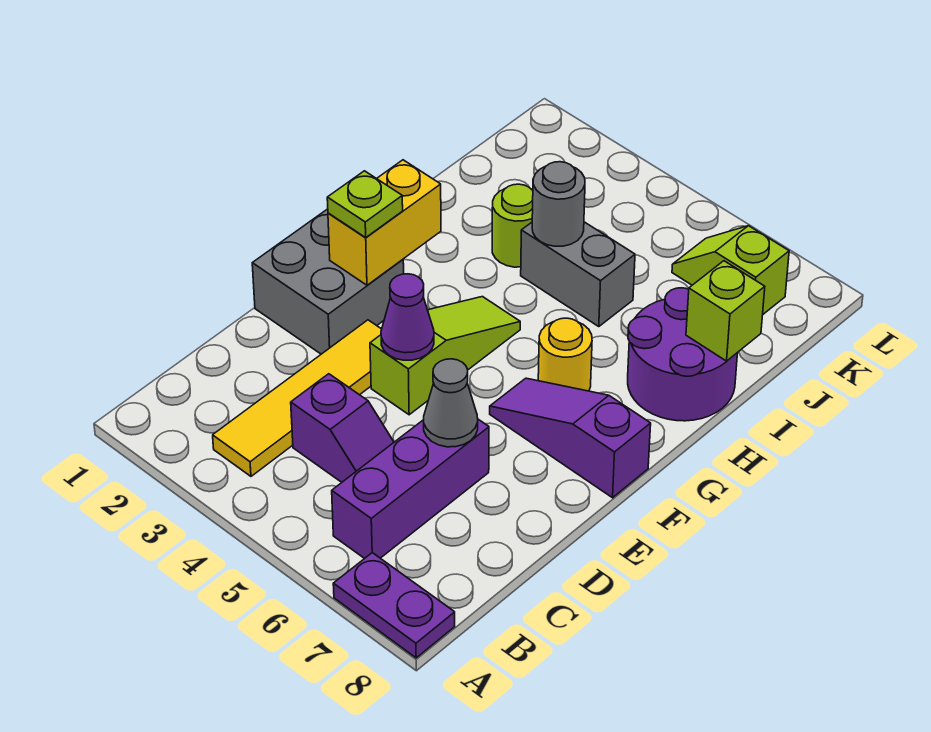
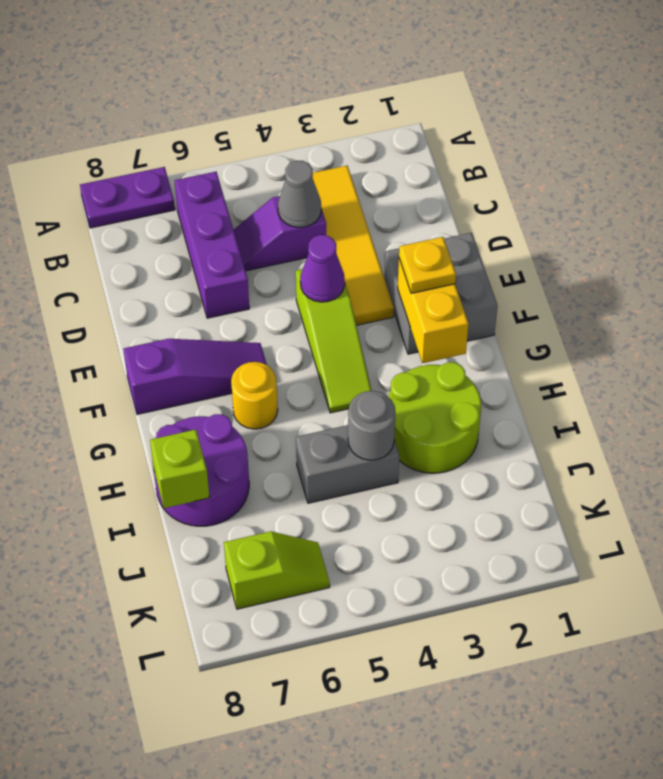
grey 1x1 cone [424,359,478,447] -> grey 1x1 cone moved to [278,161,321,228]
lime 1x1 plate [327,171,403,237] -> yellow 1x1 plate [399,237,456,293]
lime 1x1 round brick [492,184,533,267] -> lime 2x2 round brick [388,362,481,473]

